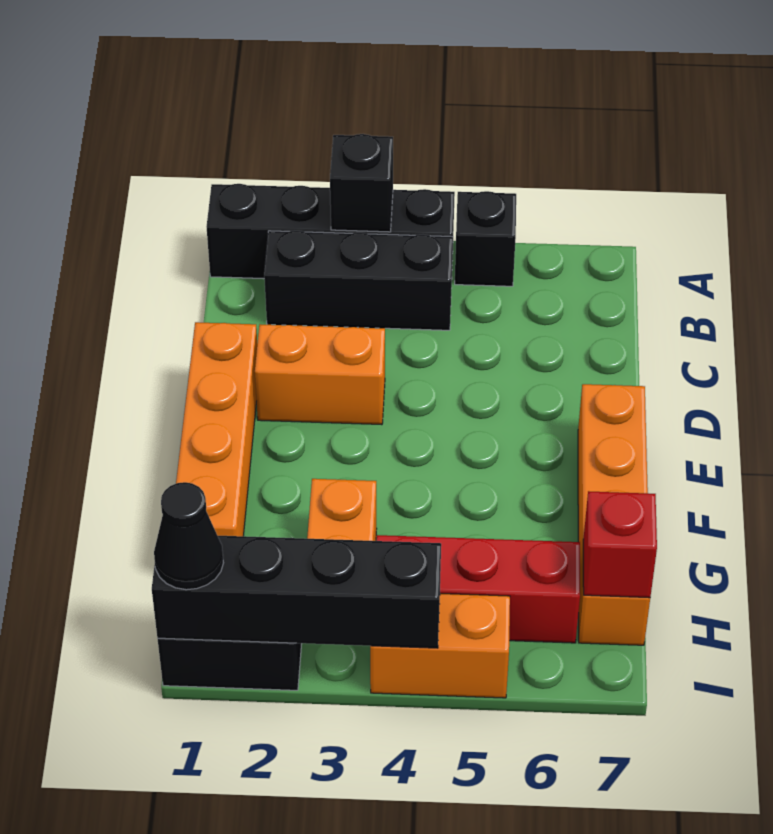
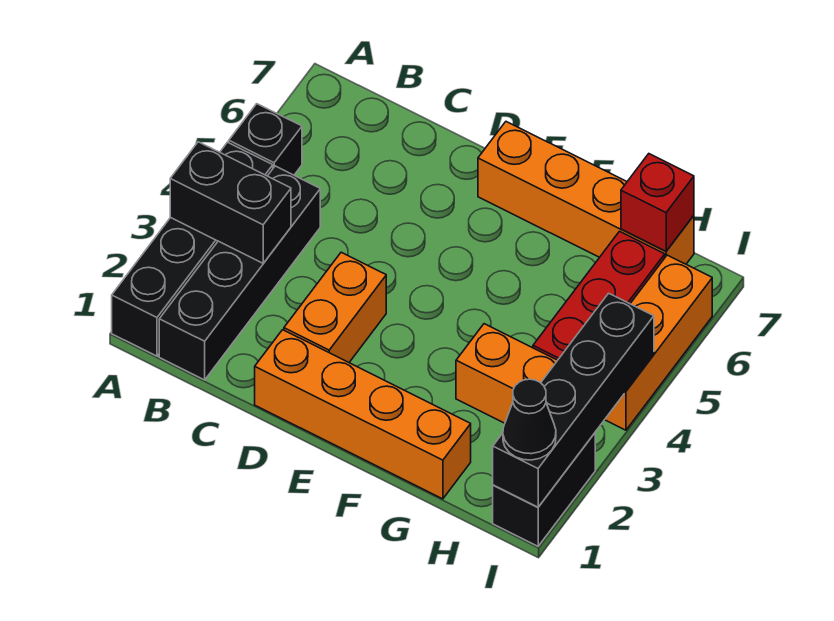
black 1x1 brick [330,134,393,232] -> black 1x2 brick [170,142,291,263]
black 1x3 brick [264,231,453,330] -> black 1x4 brick [159,166,320,380]
orange 1x2 brick [370,593,510,698] -> orange 1x3 brick [605,255,712,430]

